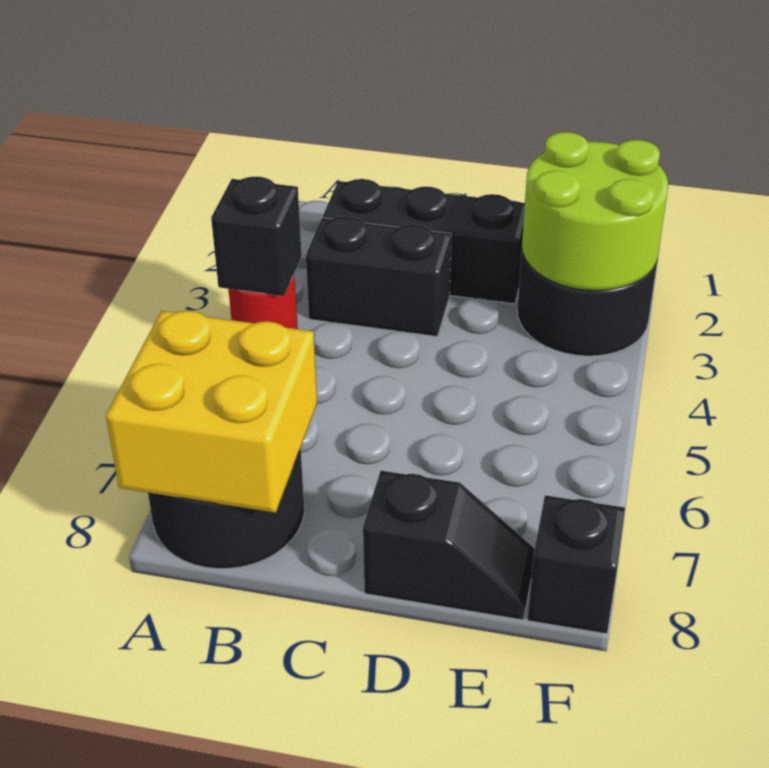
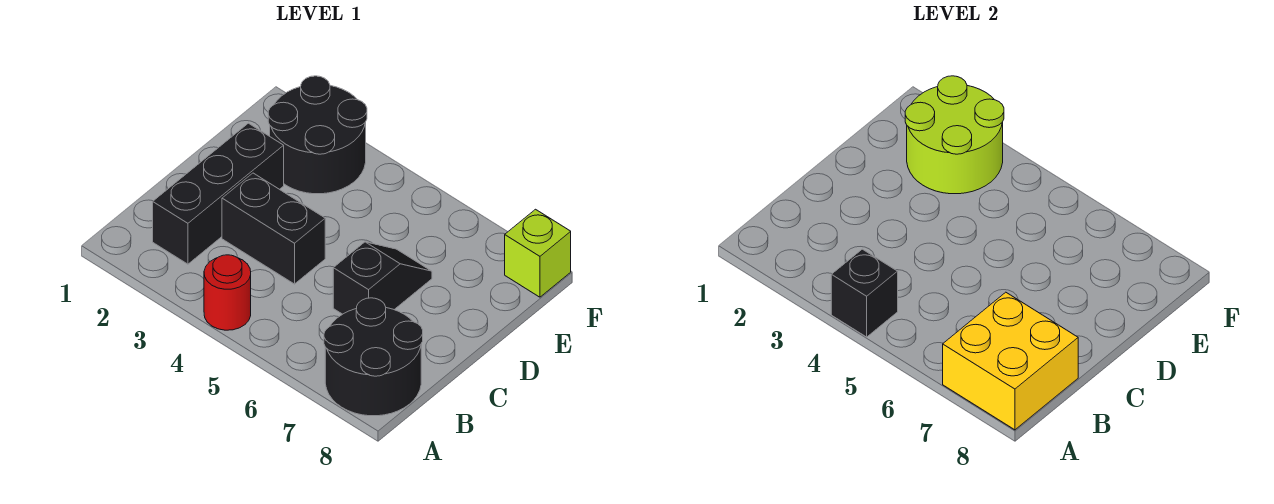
black 1x2 brick [306,216,451,336] -> black 1x2 brick turned to [222,173,325,284]
black 1x2 slope [363,471,535,620] -> black 1x2 slope moved to [333,242,432,314]
black 1x1 brick [528,495,625,634] -> lime 1x1 brick [505,209,571,297]

